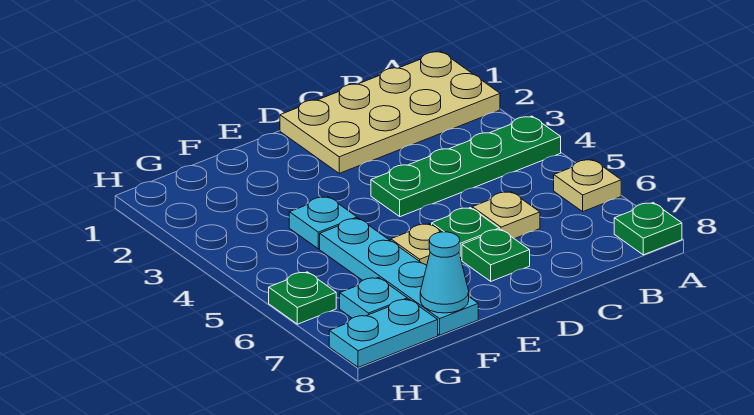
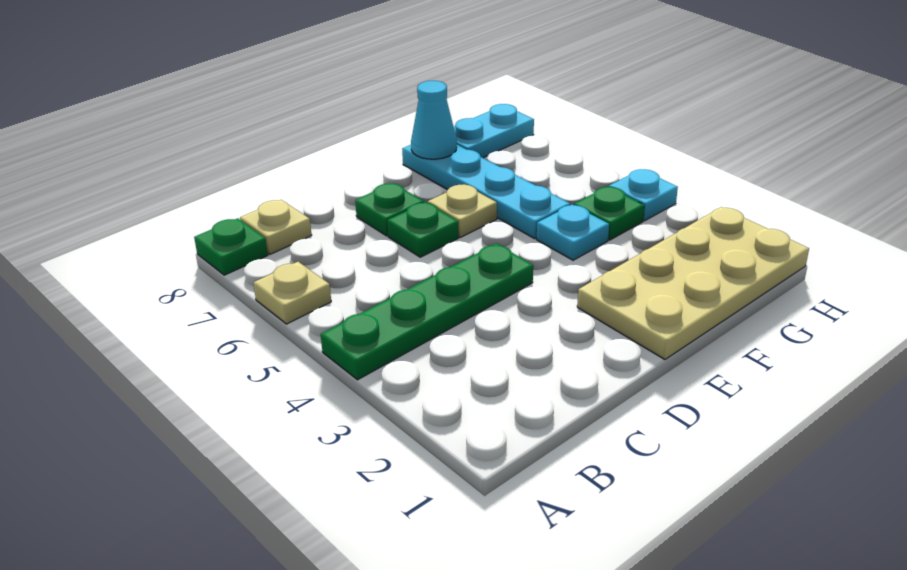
tan 2x4 plate [280,51,500,173] -> tan 2x4 plate moved to [577,207,809,359]
tan 1x1 plate [472,192,540,239] -> tan 1x1 plate moved to [240,200,312,254]
cyan 1x1 plate [340,277,407,318] -> cyan 1x1 plate moved to [609,169,678,221]
green 1x1 plate [269,272,336,324] -> green 1x1 plate moved to [574,187,644,240]

